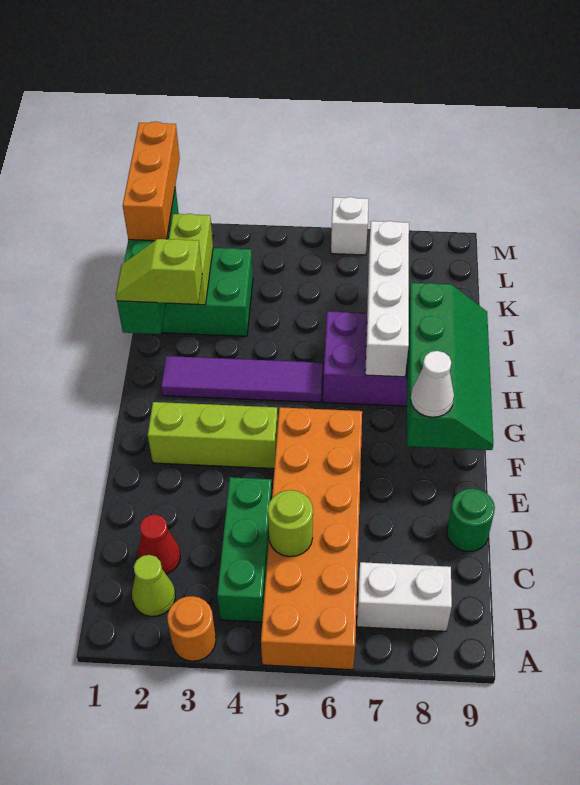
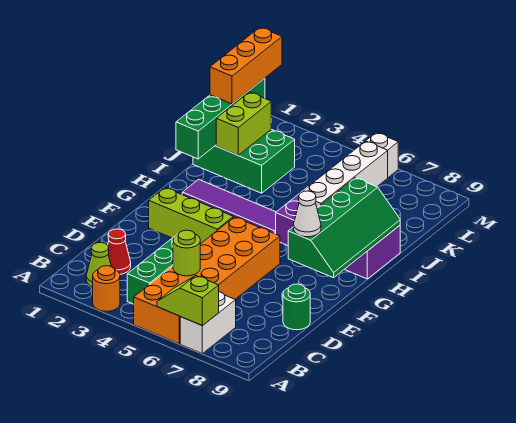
white 1x2 brick [357,562,452,631] -> white 1x2 brick turned to [180,292,236,354]
lime 1x2 slope [116,239,202,304] -> lime 1x2 slope moved to [157,276,219,326]

